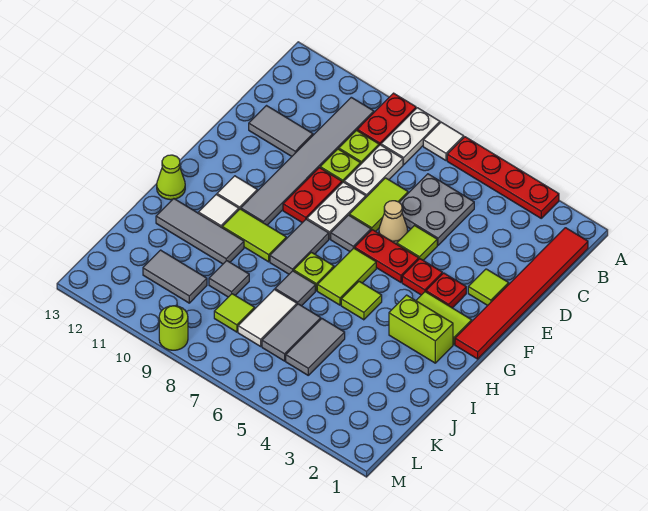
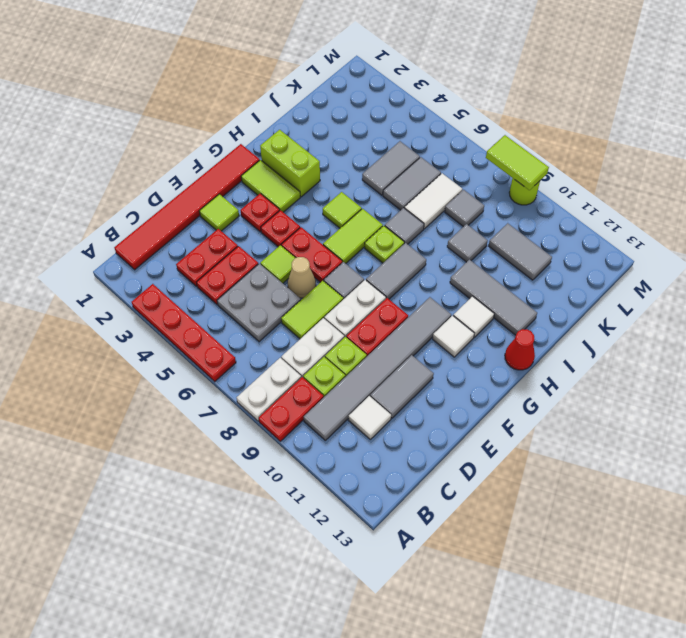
white 1x1 tile [423,122,464,160] -> white 1x1 tile moved to [349,396,391,439]
none -> red 1x2 plate [176,229,238,286]
none -> red 1x2 plate [197,246,258,305]
grey 1x2 tile [249,106,313,156] -> grey 1x2 tile turned to [370,355,434,418]
lime 1x2 tile [222,209,286,262] -> lime 1x2 tile moved to [486,135,549,190]
lime 1x1 cone [157,155,185,200] -> red 1x1 cone [505,329,535,370]
lime 1x1 tile [214,294,255,332] -> grey 1x1 tile [445,190,484,227]

